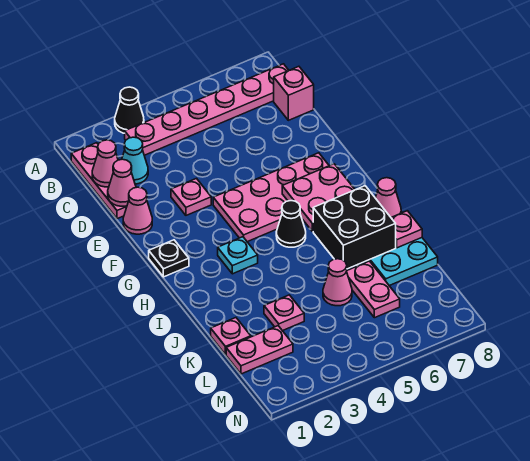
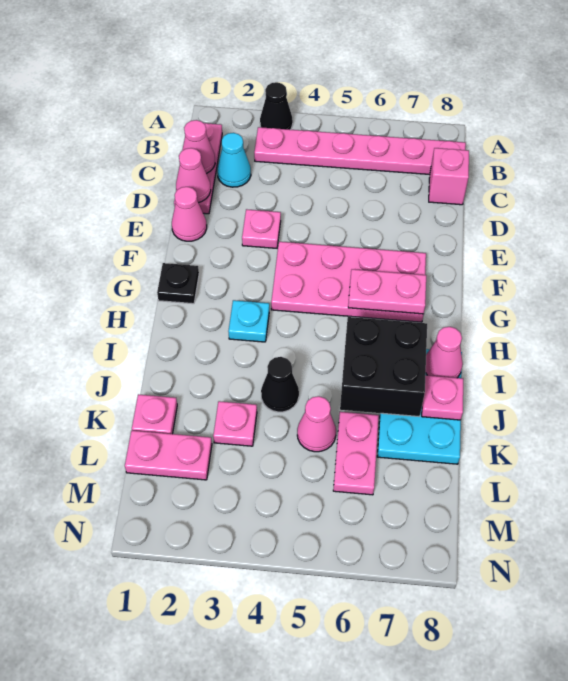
pink 2x2 plate [282,164,355,232] -> pink 1x2 plate [348,269,426,314]
black 1x1 cone [276,201,306,247] -> black 1x1 cone moved to [261,357,299,412]

